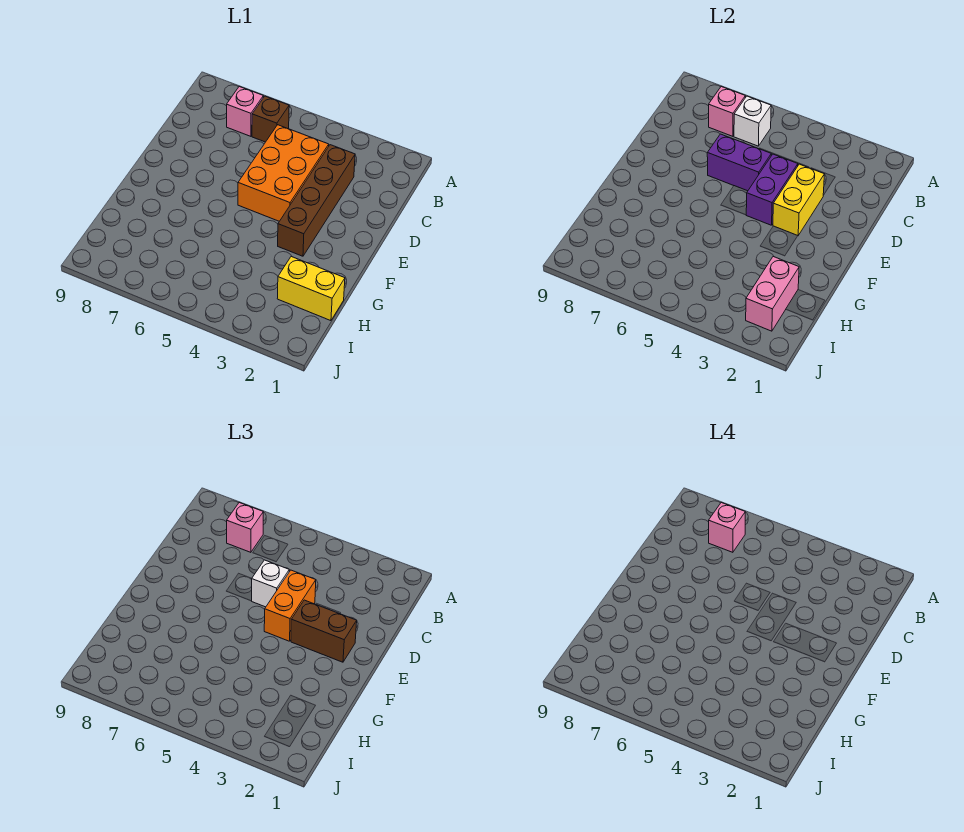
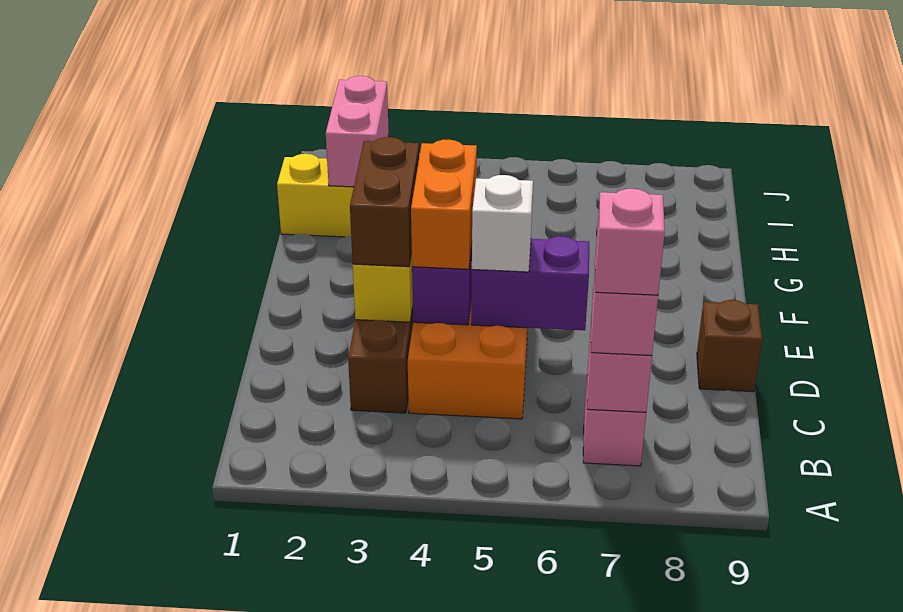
brown 1x1 brick [252,96,289,142] -> brown 1x1 brick moved to [697,300,762,392]
white 1x1 brick [734,96,771,146] -> none
brown 1x2 brick [291,600,357,662] -> brown 1x2 brick turned to [350,137,419,267]

